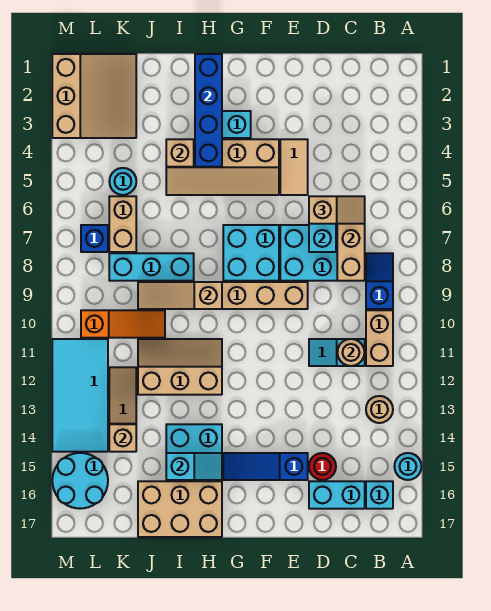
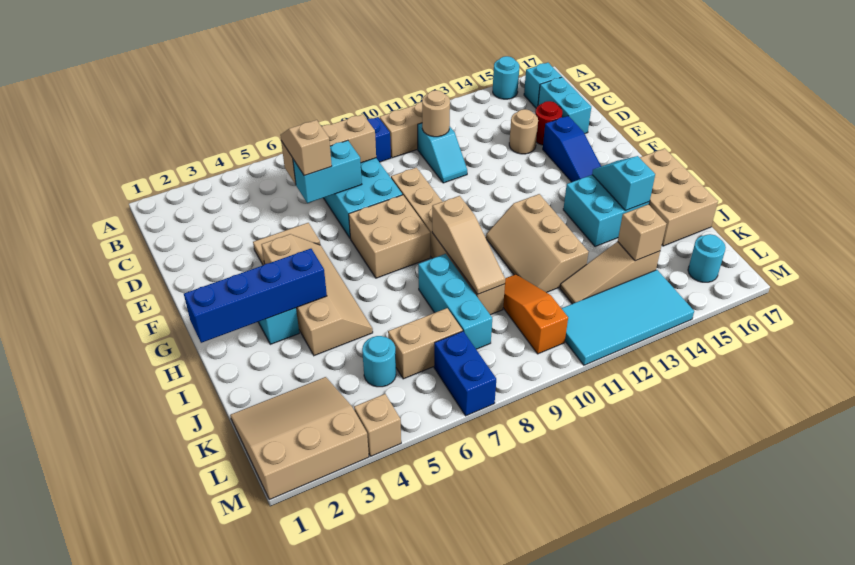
tan 1x1 round brick [366,396,393,423] -> tan 1x1 round brick moved to [509,109,538,154]
cyan 2x2 brick [223,225,279,281] -> tan 2x2 brick [349,195,430,278]
tan 1x1 brick [166,139,194,167] -> tan 1x1 brick moved to [354,394,401,456]
blue 1x1 brick [81,225,108,252] -> blue 1x2 brick [434,331,496,416]
cyan 2x2 round brick [52,453,108,509] -> cyan 1x1 round brick [688,234,726,282]

